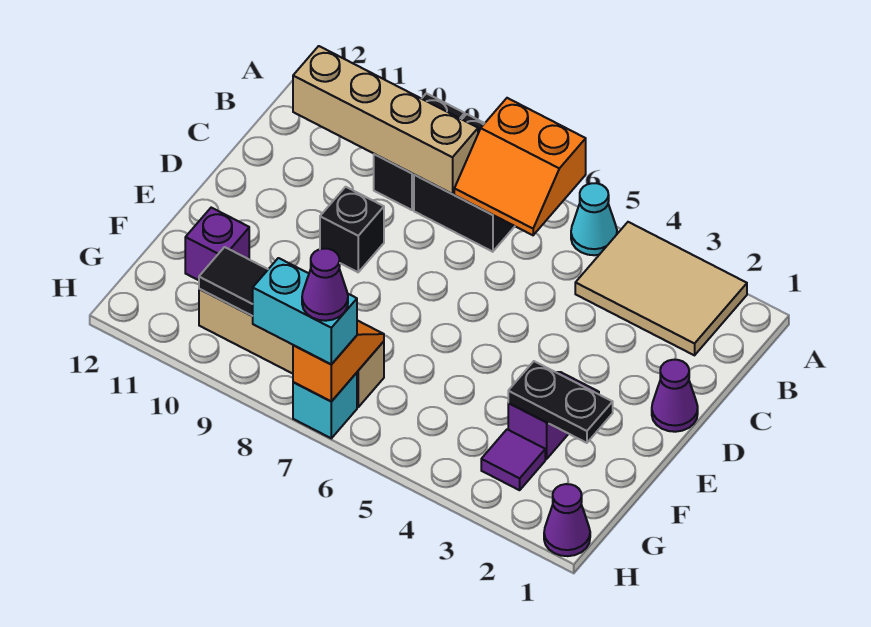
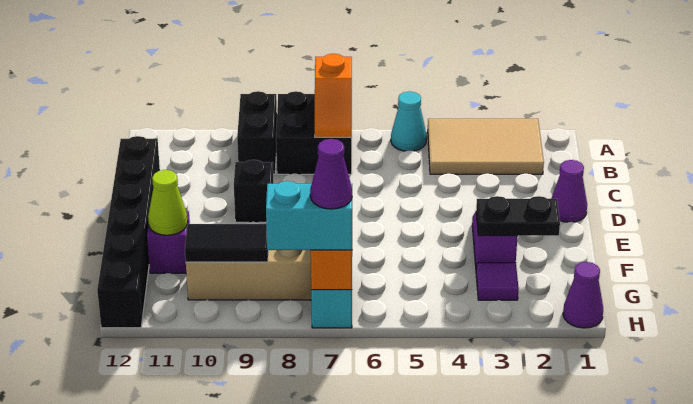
orange 2x2 slope [454,98,586,235] -> orange 1x2 slope [315,54,352,137]
tan 1x4 brick [293,46,478,194] -> none
none -> black 1x6 brick [97,136,160,328]
none -> lime 1x1 cone [148,170,188,235]

